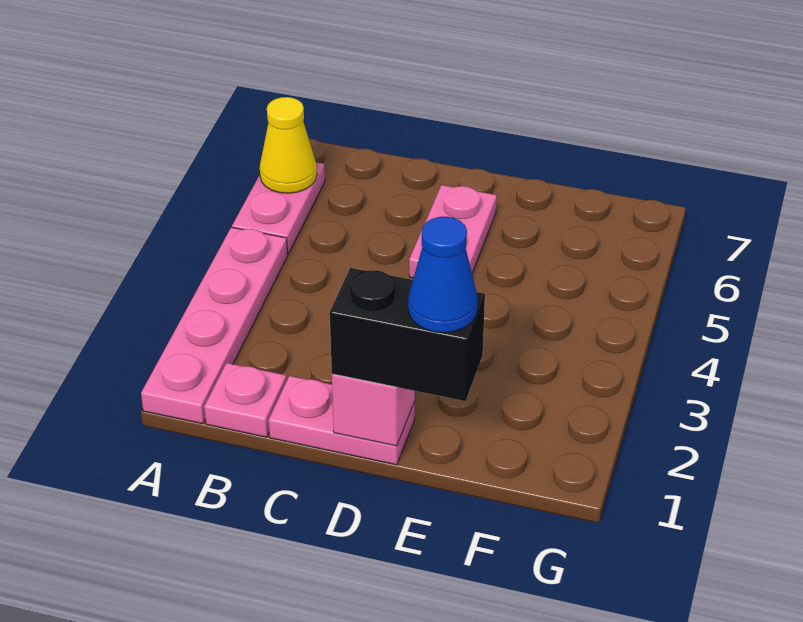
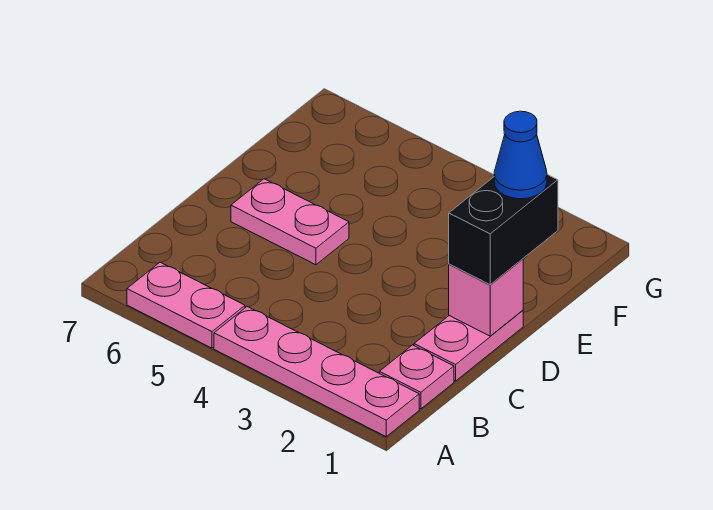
yellow 1x1 cone [260,97,317,193] -> none

